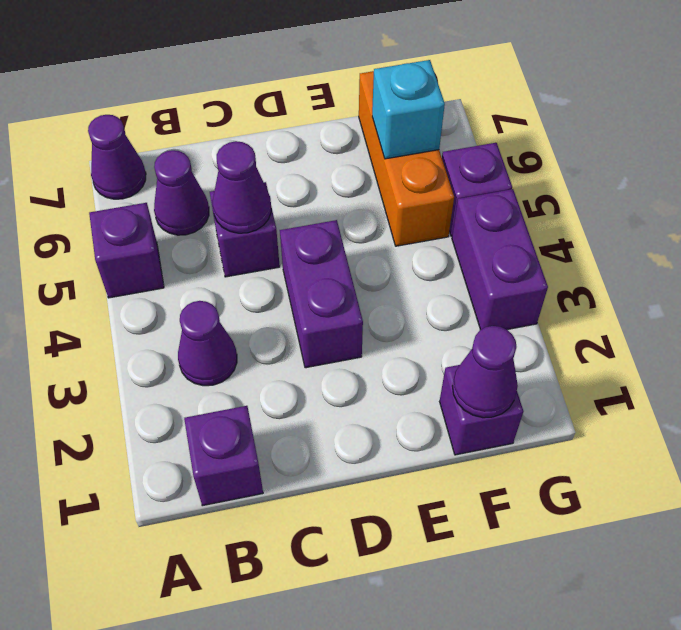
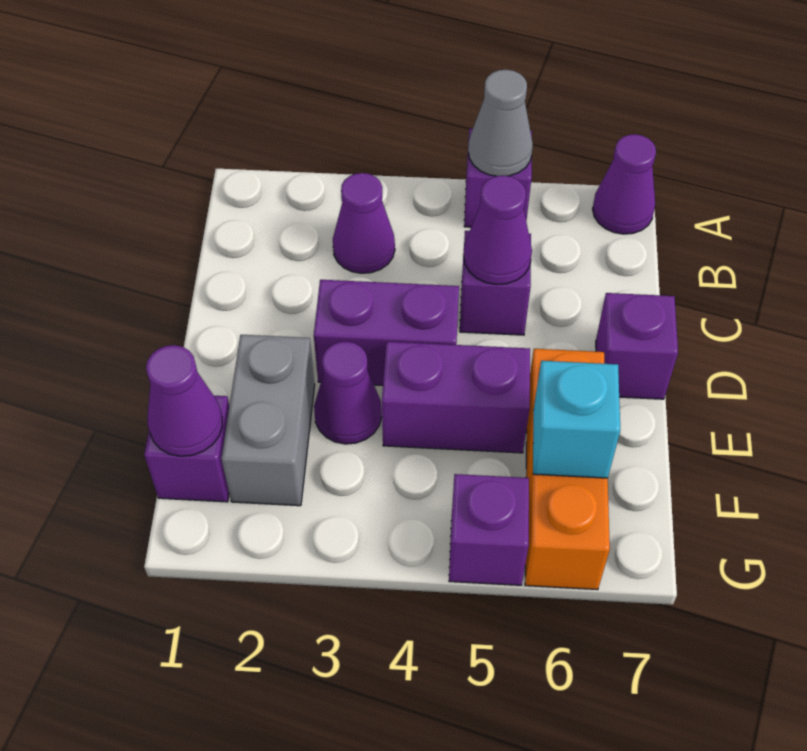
none -> grey 1x1 cone [468,70,533,176]
purple 1x1 brick [184,406,263,506] -> purple 1x1 brick moved to [596,293,678,399]
purple 1x1 cone [154,150,209,235] -> purple 1x1 cone moved to [314,342,382,444]
none -> grey 1x2 brick [221,335,315,506]
orange 1x3 brick [359,71,454,246] -> orange 1x3 brick turned to [525,349,610,590]
purple 1x2 brick [452,189,548,330] -> purple 1x2 brick moved to [382,342,530,453]

